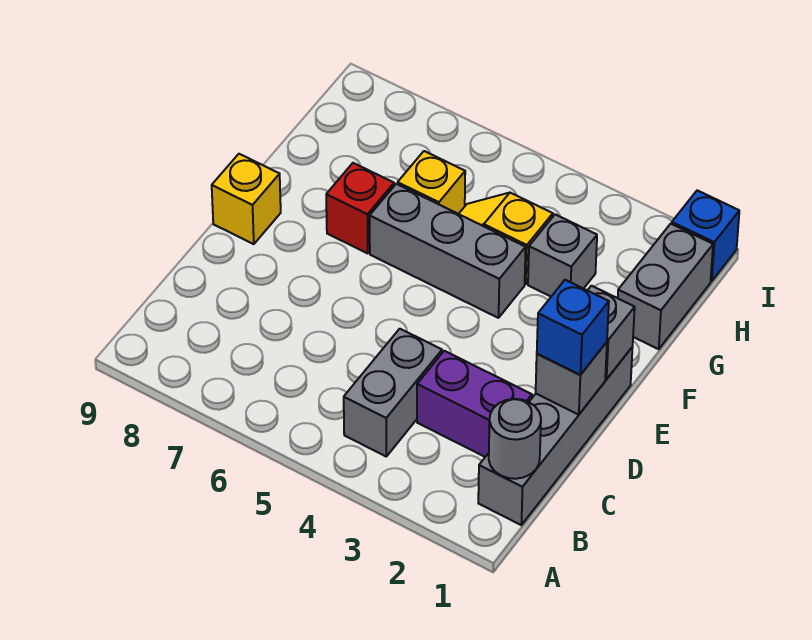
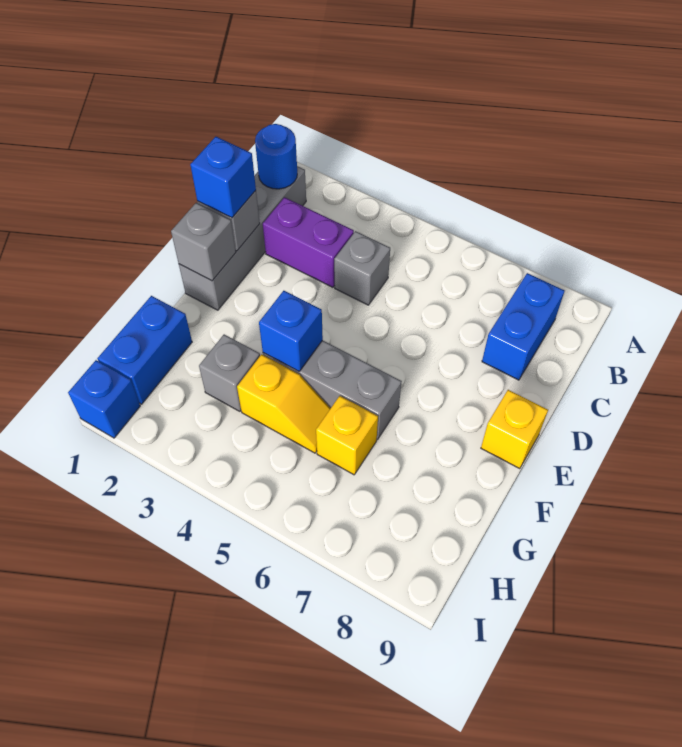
grey 1x1 round brick [489,399,541,479] -> blue 1x1 round brick [255,124,297,189]
grey 1x2 brick [344,329,442,456] -> grey 1x1 brick [334,231,390,305]
none -> blue 1x2 brick [482,273,565,380]
none -> blue 1x1 brick [259,291,323,371]
red 1x1 brick [326,163,394,253] -> none
grey 1x2 brick [618,224,713,349] -> blue 1x2 brick [97,296,192,404]

